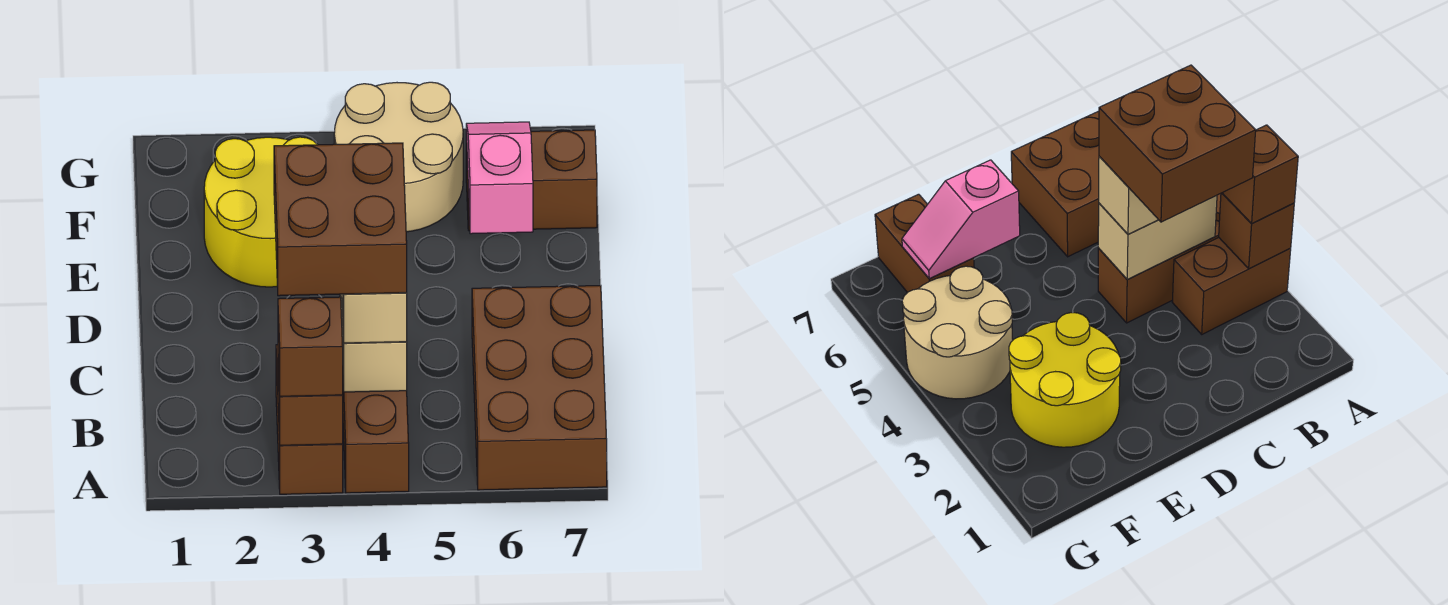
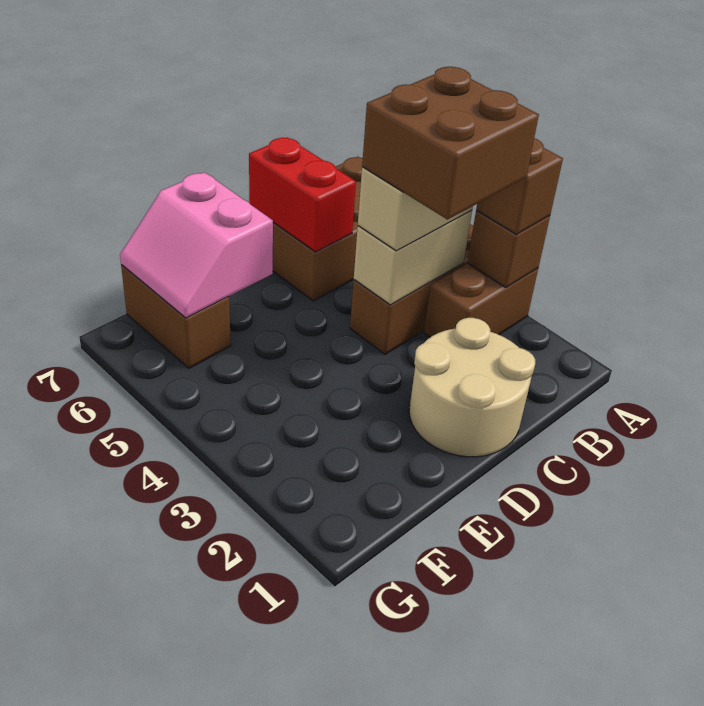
none -> red 1x2 brick [249,138,356,252]
yellow 2x2 round brick [204,137,318,287] -> none
pink 1x2 slope [466,122,533,234] -> pink 2x2 slope [120,172,273,318]
tan 2x2 round brick [334,82,463,232] -> tan 2x2 round brick moved to [409,318,535,457]

